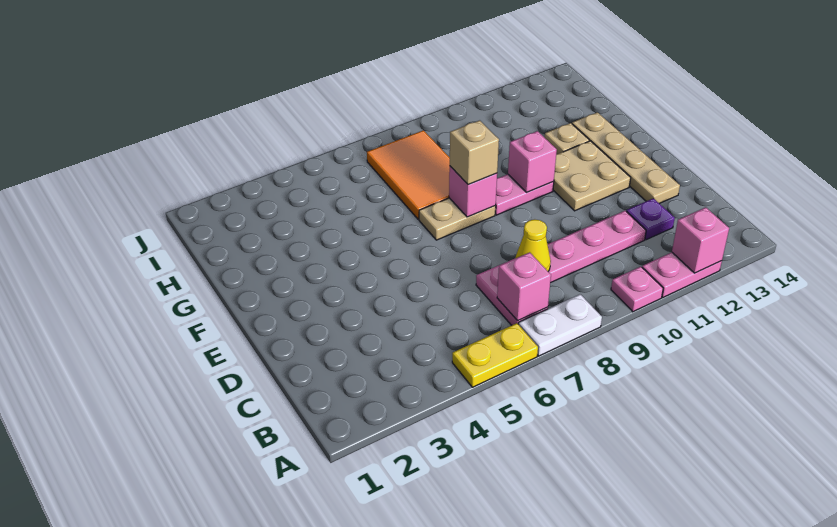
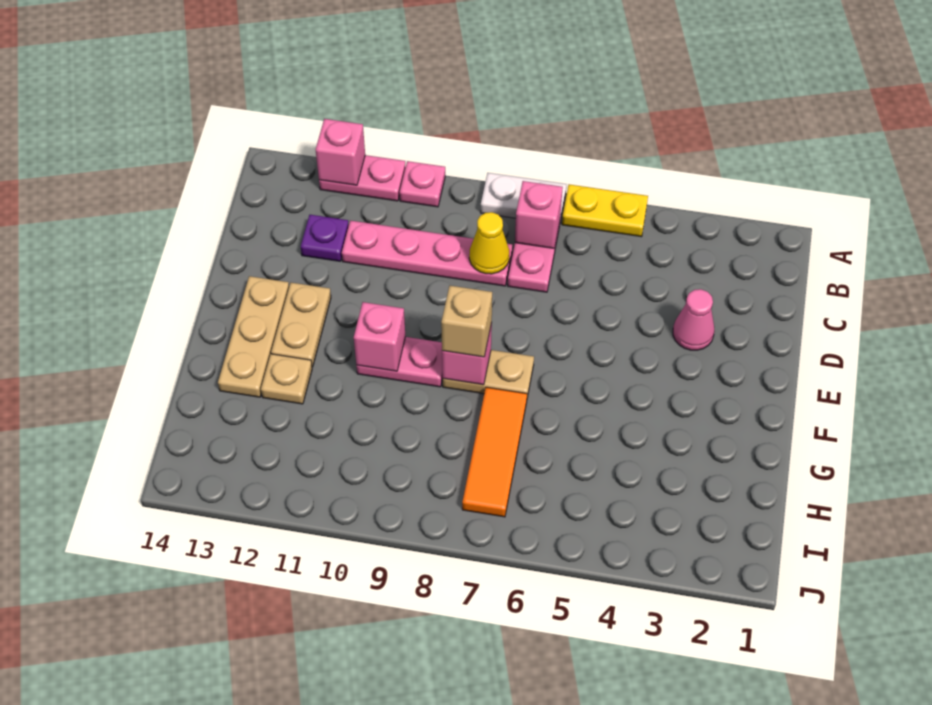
none -> pink 1x1 cone [673,289,714,350]
tan 1x4 plate [572,112,680,204] -> tan 1x3 plate [218,276,289,397]
tan 2x2 plate [553,141,631,211] -> tan 1x2 plate [271,283,331,367]
orange 2x3 tile [367,130,450,219] -> orange 1x3 tile [462,387,527,517]

